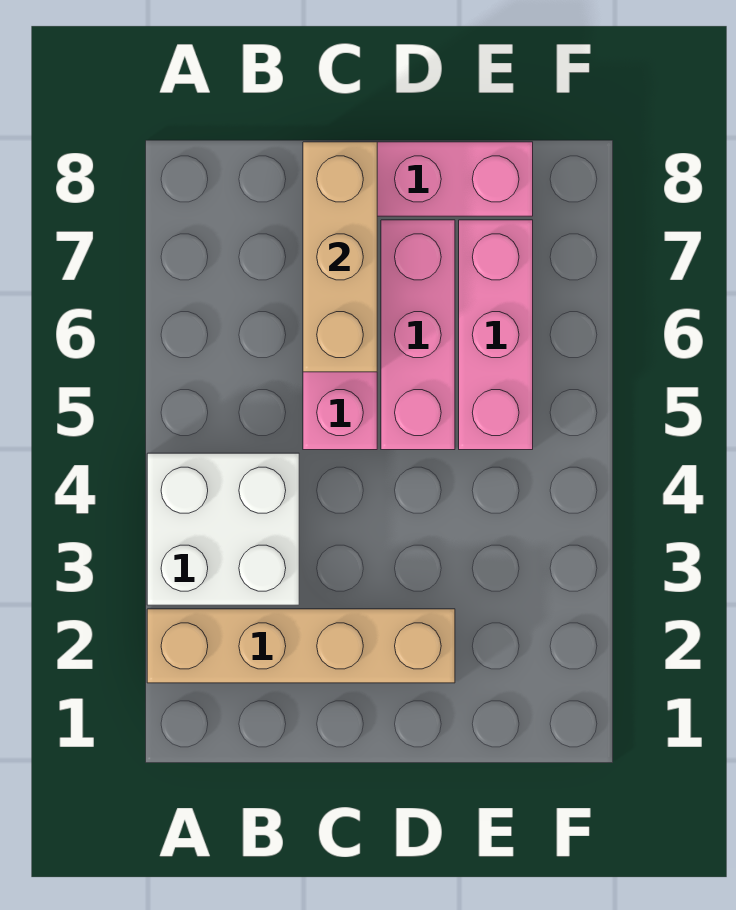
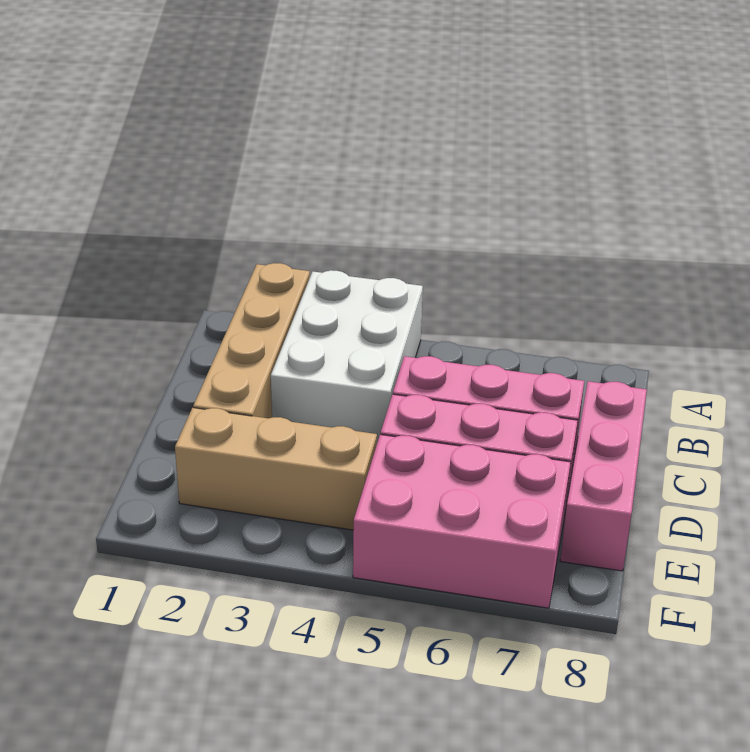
white 2x2 brick [147,453,299,605] -> white 2x3 brick [271,270,423,442]
tan 1x3 brick [303,142,377,372] -> tan 1x3 brick moved to [175,408,377,530]
pink 1x3 brick [459,220,533,450] -> pink 2x3 brick [353,434,571,608]

